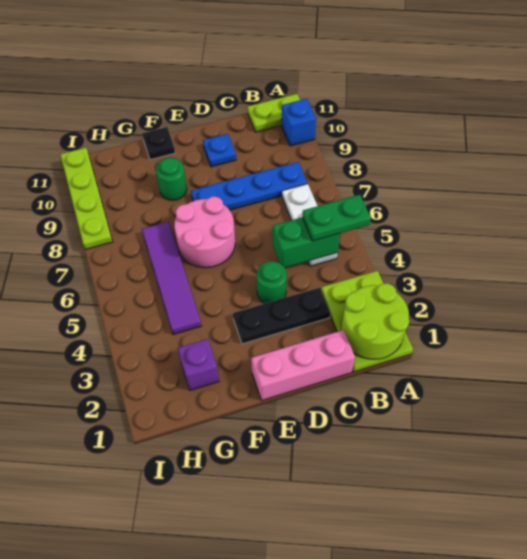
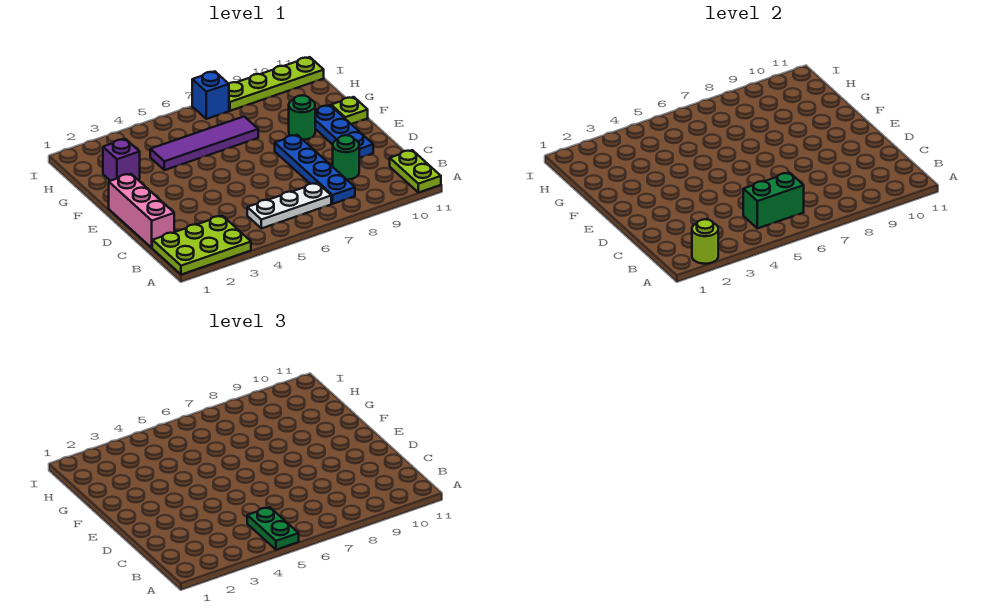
lime 2x2 round brick [341,283,409,359] -> lime 1x1 round brick [692,219,718,264]
blue 1x1 brick [282,99,316,146] -> blue 1x1 brick moved to [192,71,229,119]
green 1x2 brick [273,218,340,268] -> green 1x2 brick turned to [743,173,804,228]
black 1x3 plate [233,288,330,344] -> none
green 1x1 round brick [257,261,287,303] -> green 1x1 round brick moved to [333,135,359,180]
blue 1x1 plate [203,134,236,167] -> blue 1x3 plate [315,105,373,158]
pink 2x2 round brick [174,197,235,268] -> none
black 1x1 plate [142,127,175,160] -> lime 1x1 plate [331,97,368,124]

